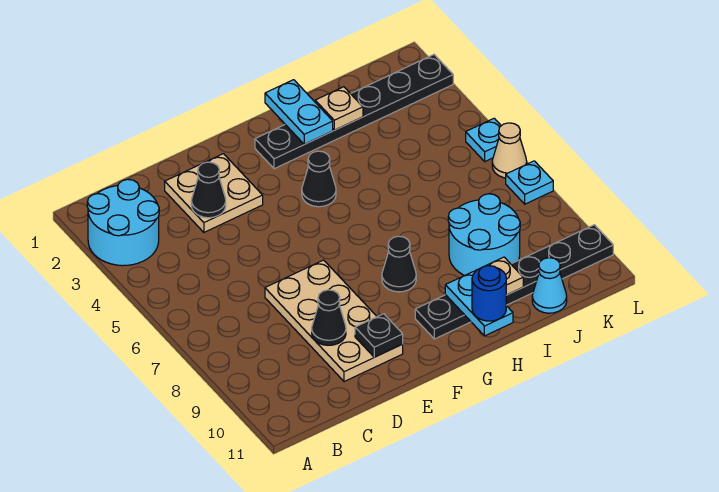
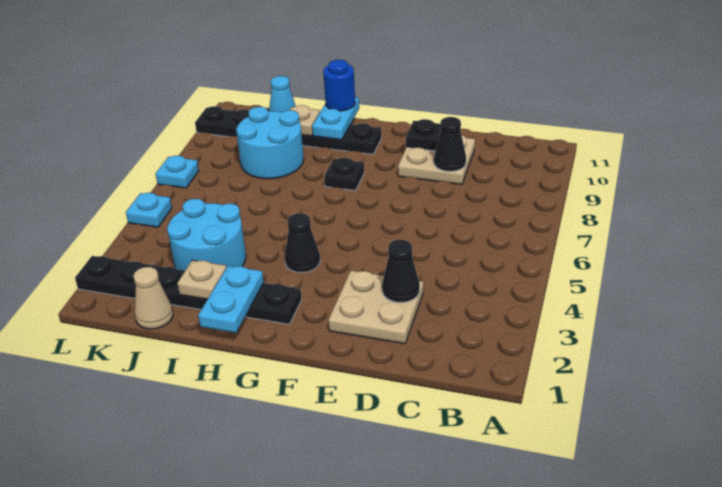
cyan 2x2 round brick [87,179,159,266] -> cyan 2x2 round brick moved to [167,199,246,270]
tan 2x4 plate [265,260,403,382] -> tan 2x2 plate [398,135,475,184]
black 1x1 cone [382,236,416,292] -> black 1x1 plate [324,158,364,191]
tan 1x1 cone [492,123,527,178] -> tan 1x1 cone moved to [133,267,173,329]

